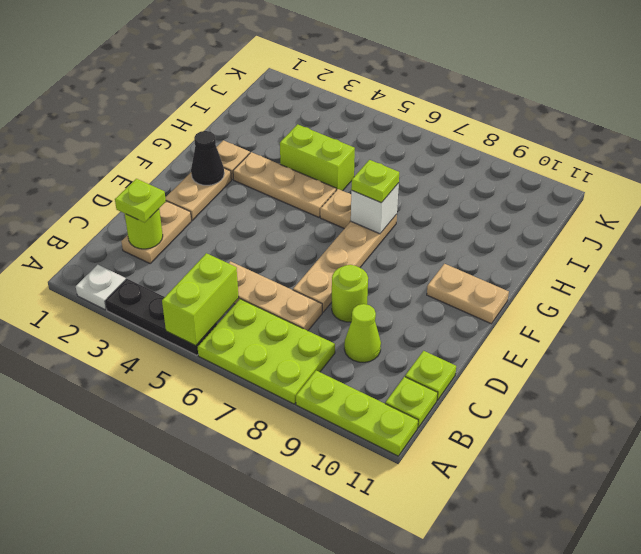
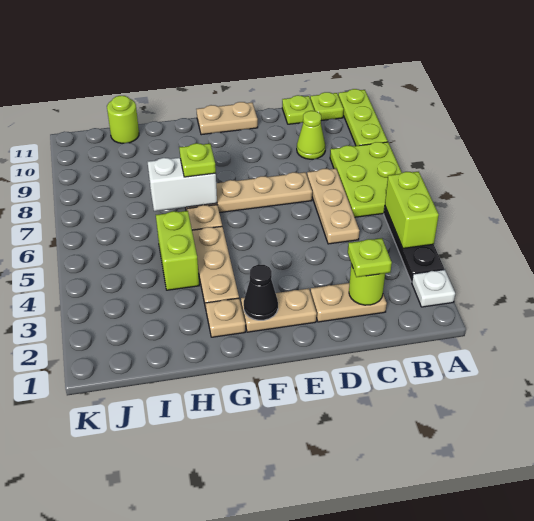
lime 1x2 brick [162,253,239,346] -> lime 1x2 brick turned to [385,172,439,248]
lime 1x1 round brick [332,265,368,322] -> lime 1x1 round brick moved to [107,96,139,143]
tan 1x2 plate [427,264,509,324] -> tan 1x2 plate turned to [197,102,258,135]
white 1x1 brick [351,183,399,234] -> white 1x2 brick [148,158,217,211]

